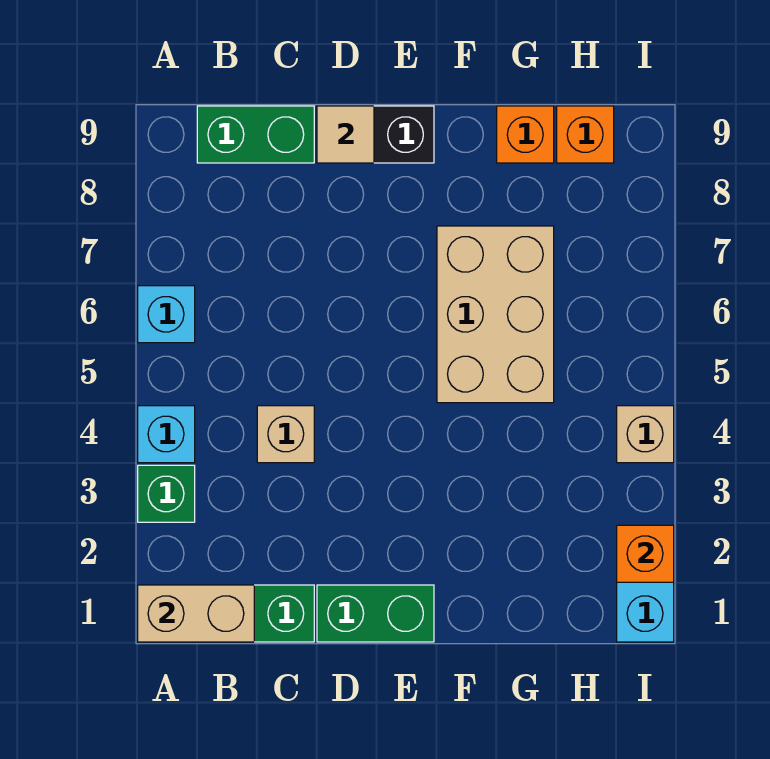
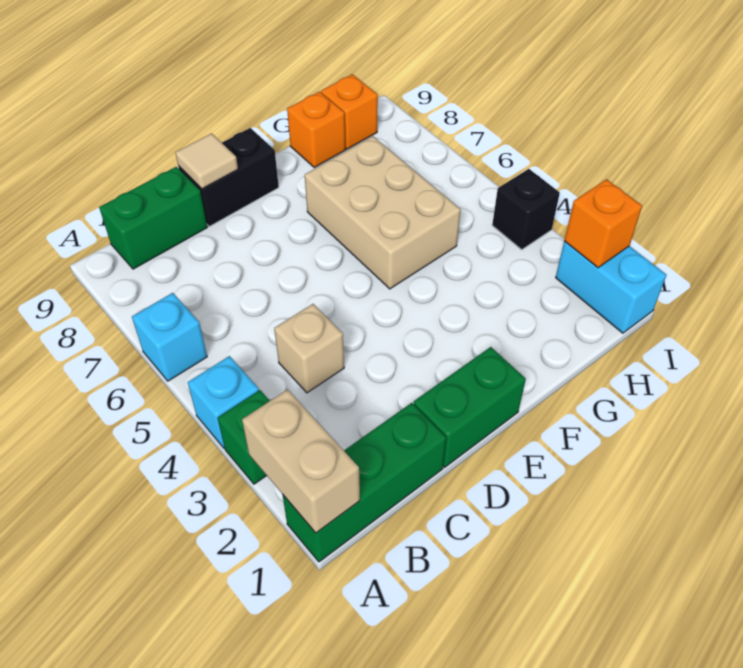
tan 1x2 brick [138,585,254,642] -> tan 1x2 brick turned to [242,390,360,533]
tan 1x1 brick [617,406,674,463] -> black 1x1 brick [492,169,560,250]

